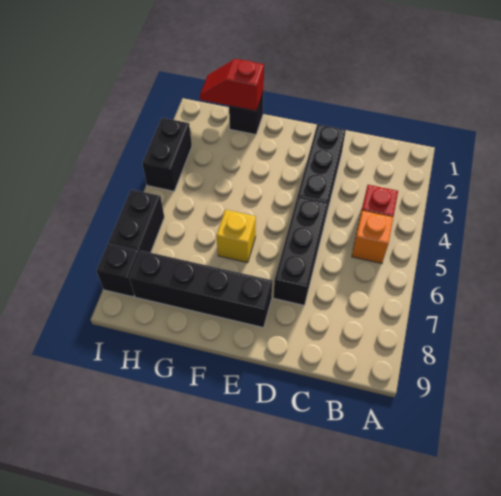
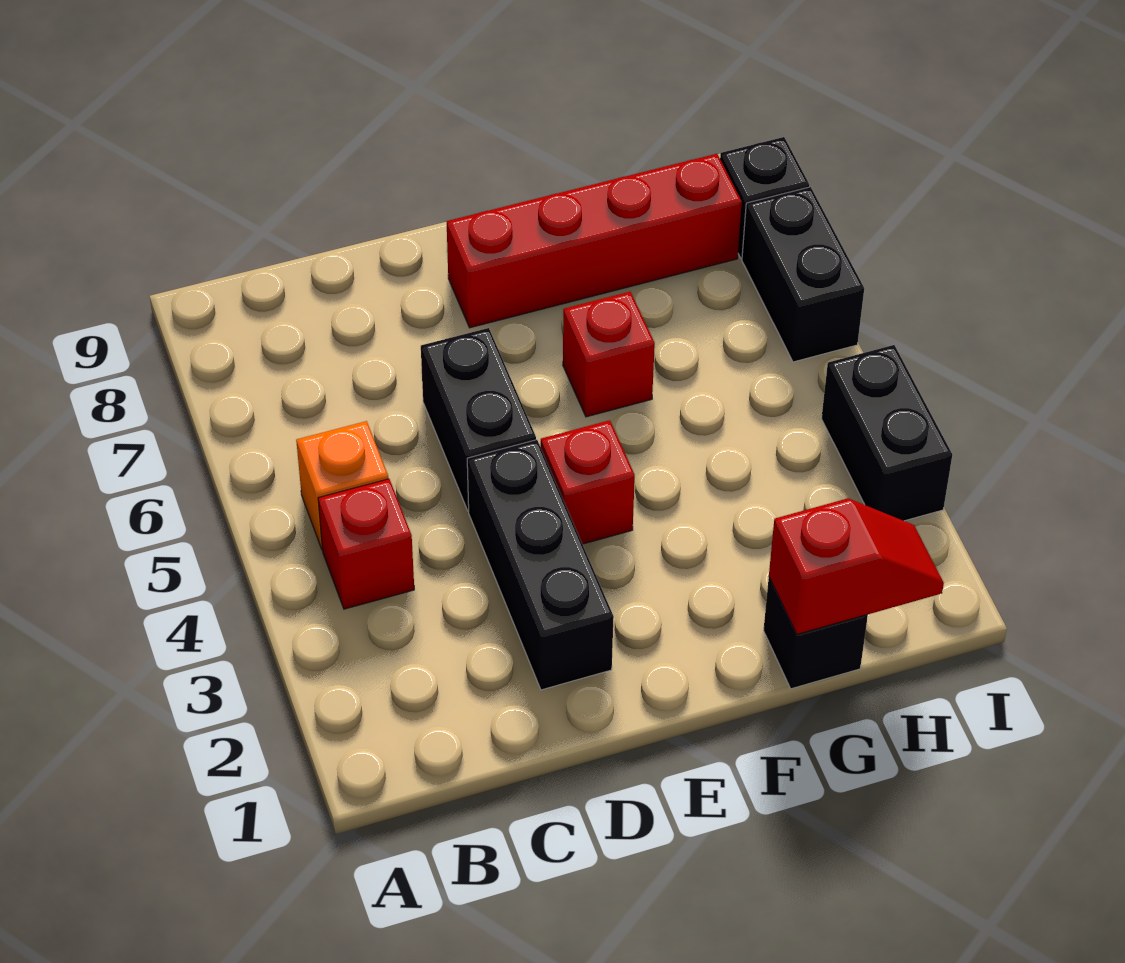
black 1x3 brick [273,197,328,305] -> black 1x2 brick [421,328,536,511]
none -> red 1x1 brick [541,420,635,544]
black 1x4 brick [130,251,272,328] -> red 1x4 brick [447,154,742,328]
yellow 1x1 brick [217,210,256,263] -> red 1x1 brick [563,292,655,417]

